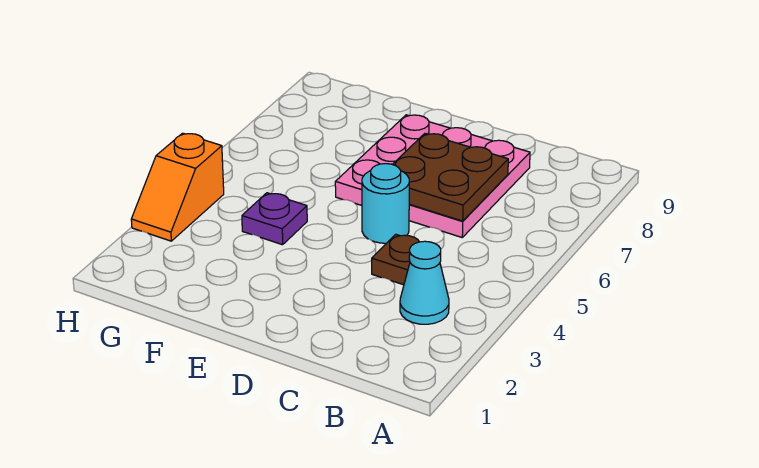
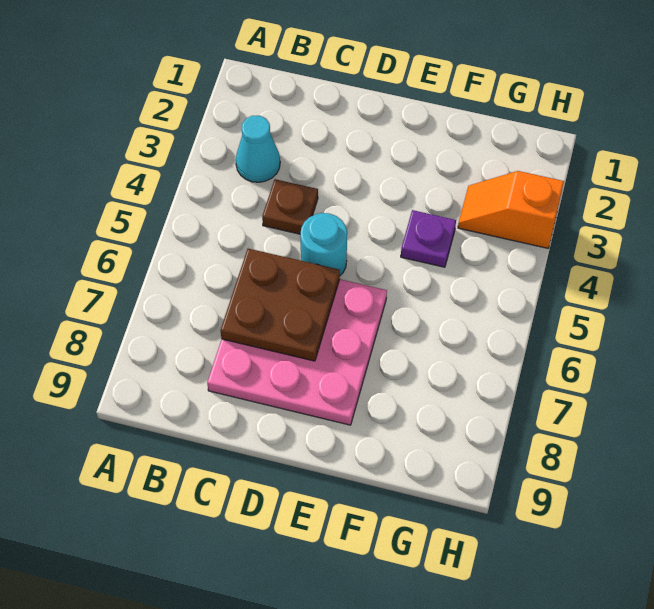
orange 1x2 slope [131,133,224,241] -> orange 1x2 slope turned to [458,171,564,248]

